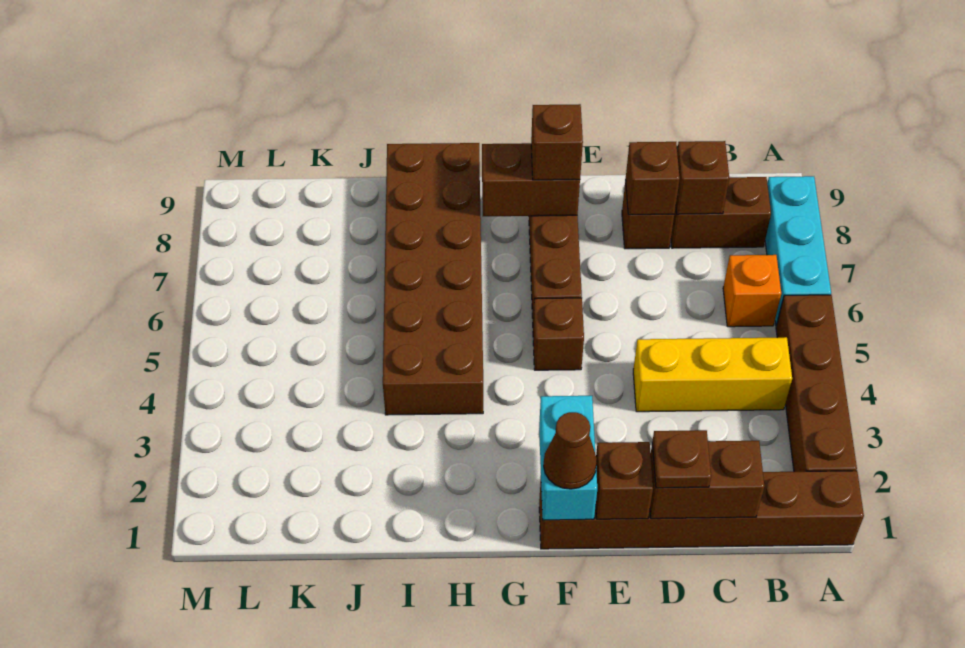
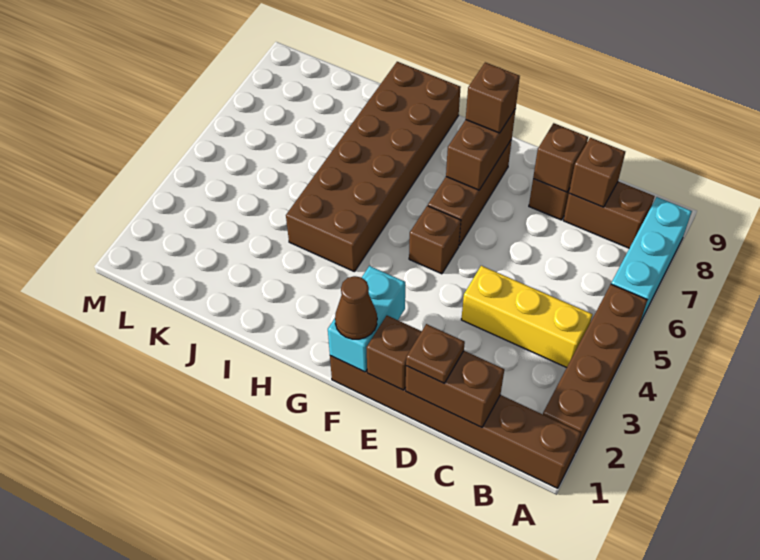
orange 1x1 brick [723,255,781,327] -> none
brown 1x2 brick [482,143,580,216] -> brown 1x2 brick turned to [446,109,516,190]

